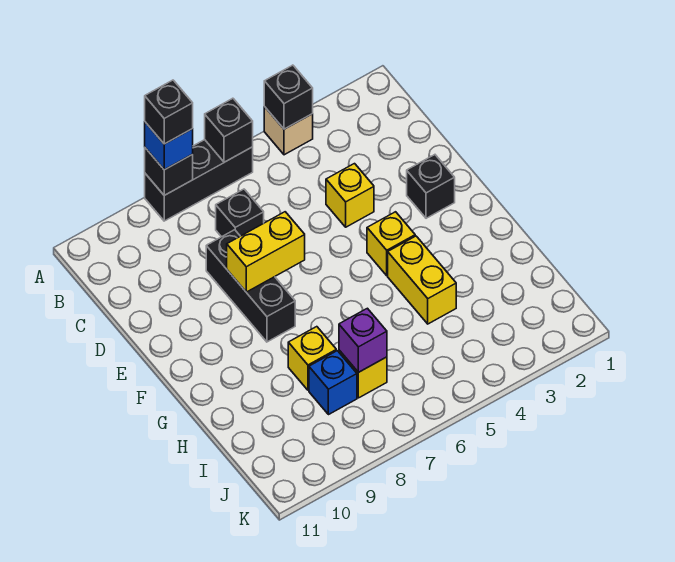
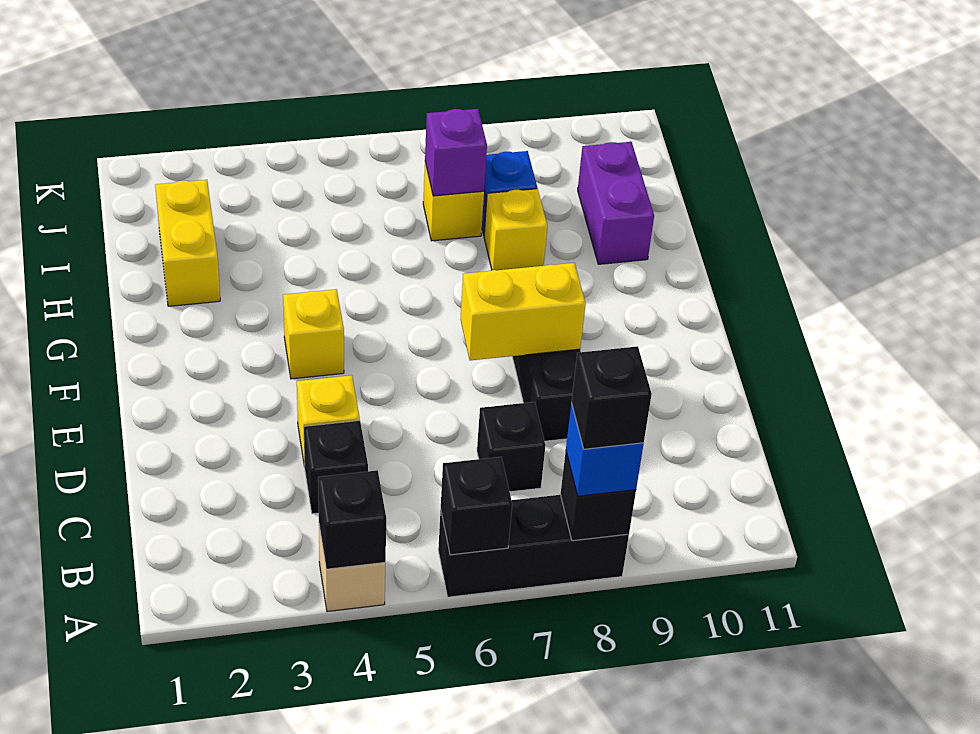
black 1x1 brick [407,155,455,218] -> black 1x1 brick moved to [304,421,368,514]
yellow 1x2 brick [388,236,456,324] -> yellow 1x2 brick moved to [155,180,220,306]
none -> purple 1x2 brick [578,142,654,264]

